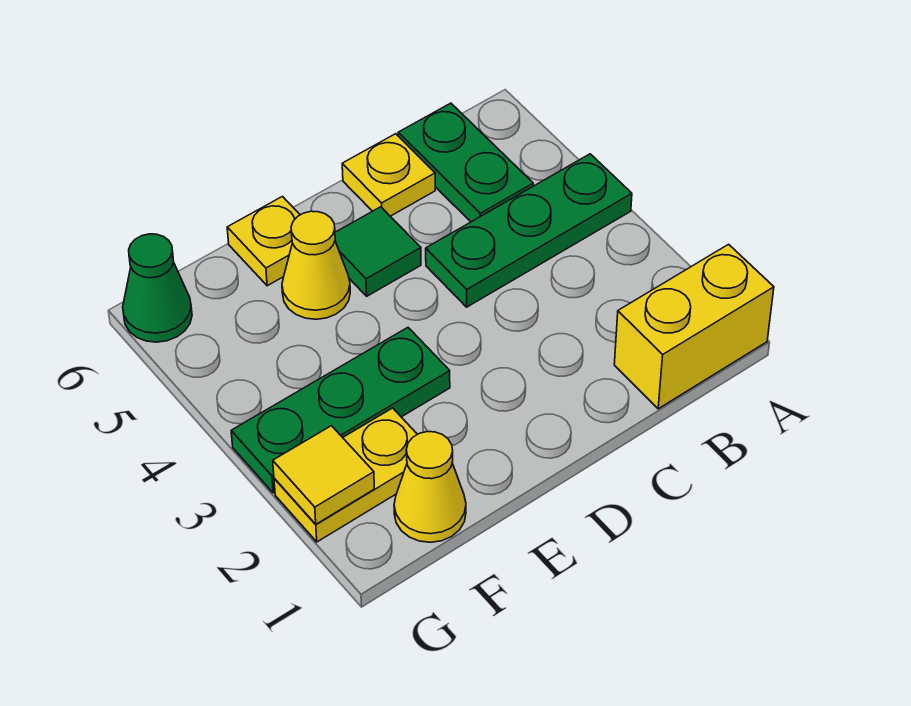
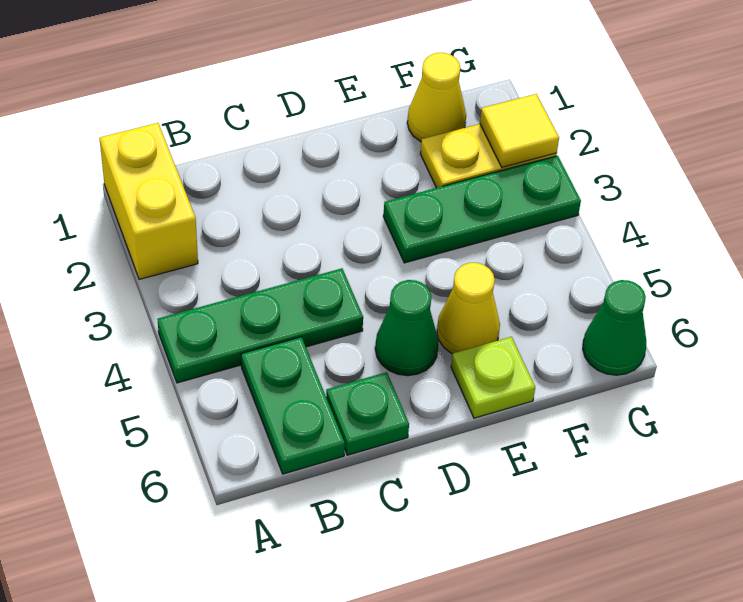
yellow 1x2 brick [614,244,774,409] -> yellow 1x2 brick turned to [99,123,198,279]
yellow 1x1 plate [342,134,435,216] -> green 1x1 plate [326,372,409,455]
green 1x1 tile [335,207,421,296] -> green 1x1 cone [375,280,439,376]
yellow 1x1 plate [227,197,300,286] -> lime 1x1 plate [451,337,535,418]

